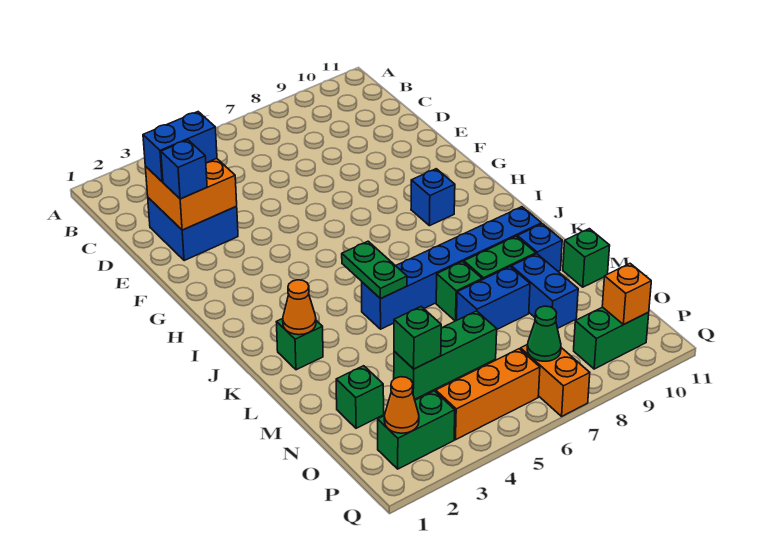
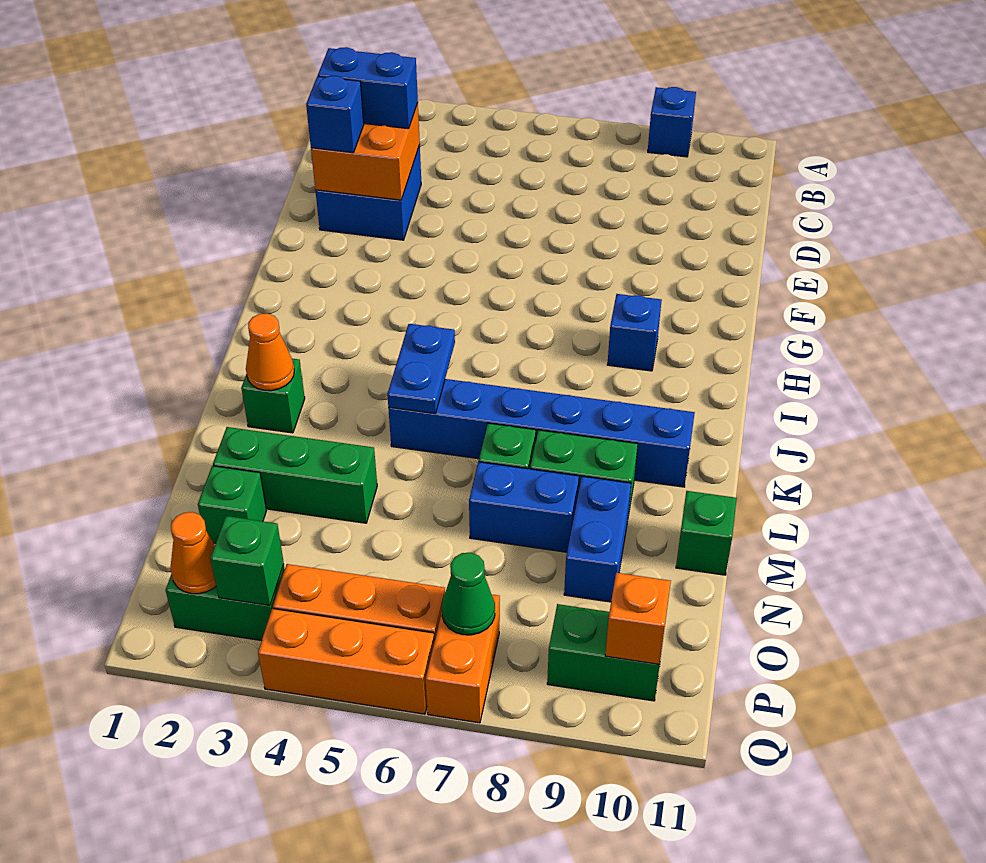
green 1x2 plate [342,241,407,299] -> blue 1x2 plate [387,324,455,414]
blue 1x1 brick [517,224,562,271] -> blue 1x1 brick moved to [648,87,696,157]
green 1x3 brick [394,311,497,399] -> green 1x3 brick moved to [213,427,377,523]
green 1x1 brick [394,307,441,369] -> green 1x1 brick moved to [210,516,284,605]
none -> orange 1x3 brick [258,609,434,714]

